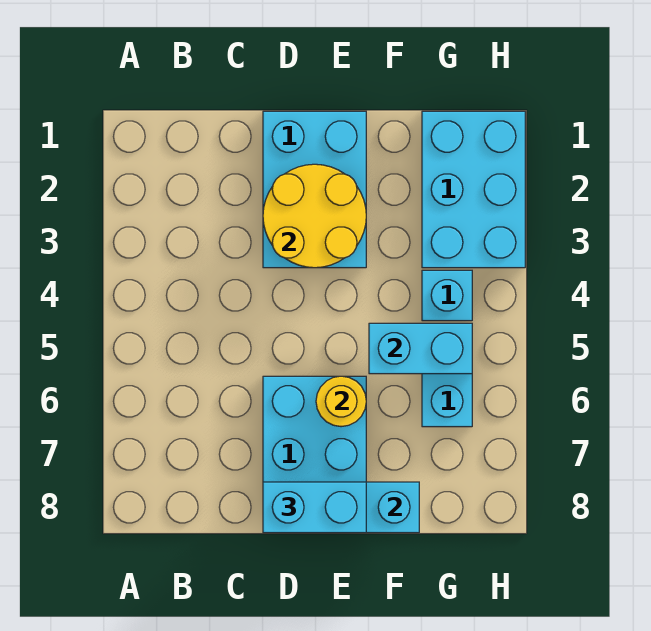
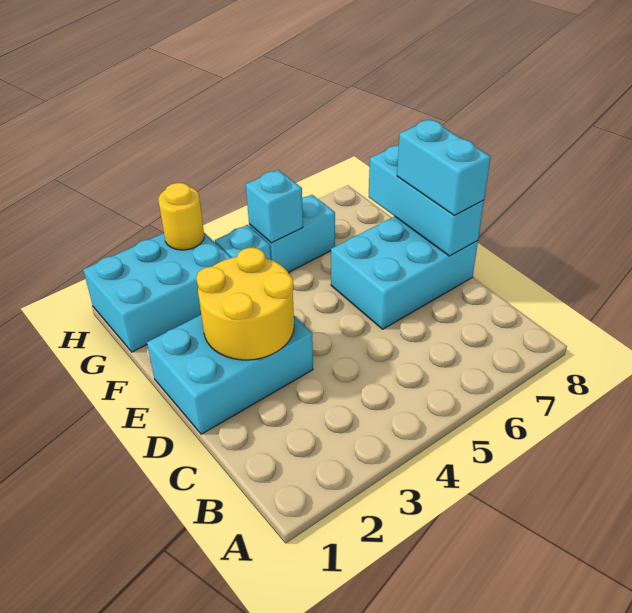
yellow 1x1 round brick [316,376,366,427] -> yellow 1x1 round brick moved to [158,183,204,250]
cyan 1x2 brick [369,323,472,374] -> cyan 1x1 brick [246,170,303,243]

